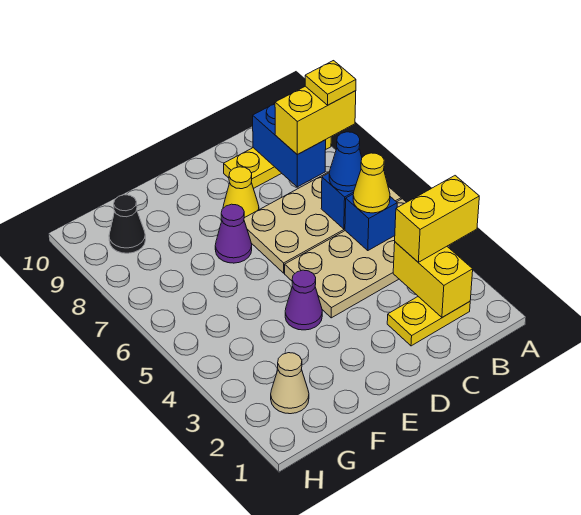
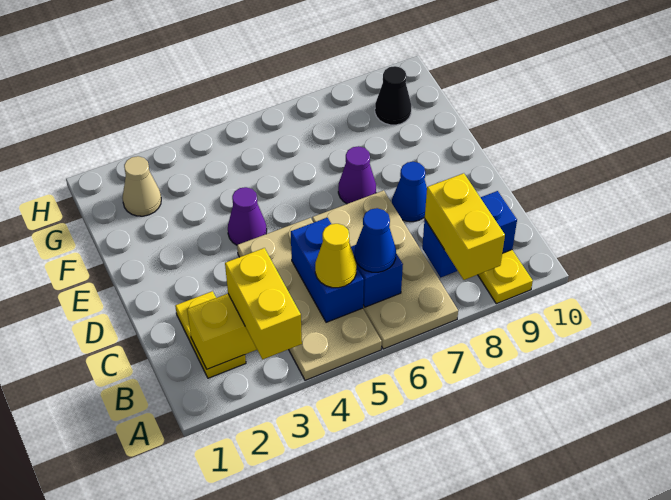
yellow 1x1 plate [305,61,356,105] -> none
blue 1x1 brick [345,194,397,250] -> blue 1x2 brick [291,218,364,322]
yellow 1x1 cone [223,167,259,218] -> blue 1x1 cone [392,162,427,222]

